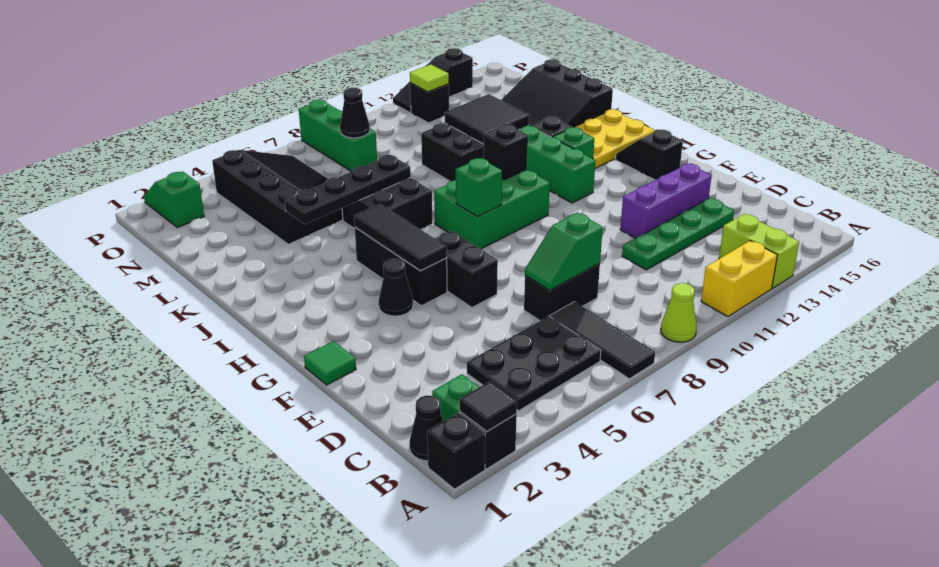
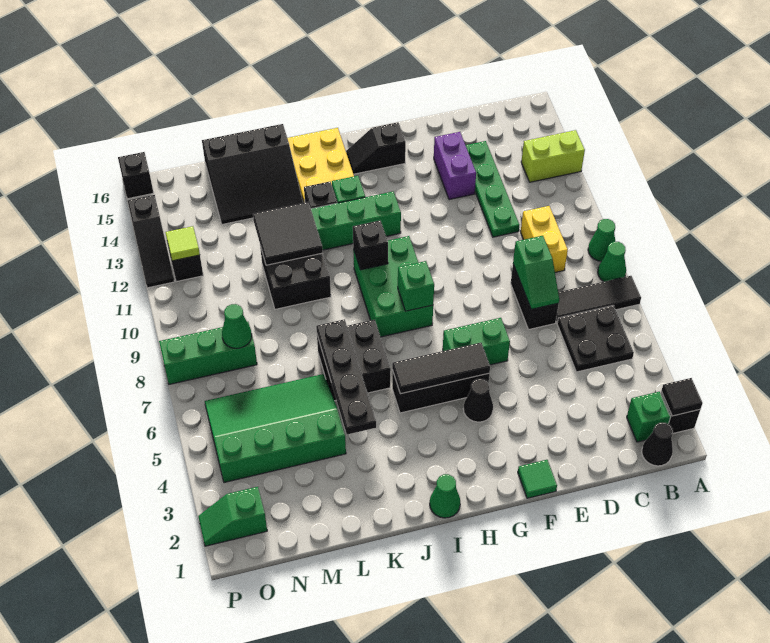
black 1x1 brick [427,413,485,489] -> black 1x1 brick moved to [118,152,153,199]
none -> green 1x1 cone [598,242,626,282]
lime 1x1 cone [661,283,697,342] -> green 1x1 cone [588,219,615,261]
yellow 1x2 brick [701,241,777,317] -> yellow 1x2 brick moved to [521,206,568,272]
black 2x3 plate [467,316,601,411] -> black 2x2 plate [557,305,634,372]
purple 1x3 brick [620,163,712,238] -> purple 1x2 brick [434,132,476,200]
black 1x2 brick [436,231,498,308] -> green 1x2 brick [443,318,510,365]
none -> green 1x1 cone [430,474,460,518]
black 3x4 slope [212,150,343,244] -> green 3x4 slope [205,374,346,483]
black 1x1 cone [340,88,370,138] -> green 1x1 cone [222,304,252,348]

